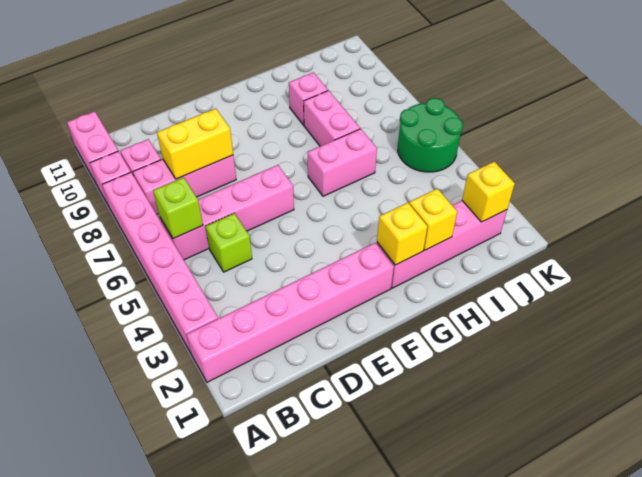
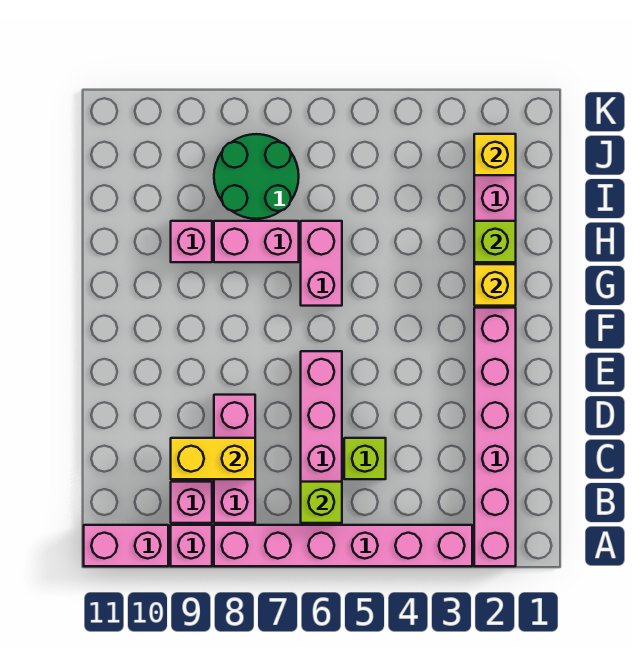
yellow 1x2 brick [157,109,233,179] -> yellow 1x2 brick turned to [171,438,255,479]
yellow 1x1 brick [409,189,457,250] -> lime 1x1 brick [474,221,516,262]
green 2x2 round brick [398,98,463,172] -> green 2x2 round brick moved to [214,134,299,219]

